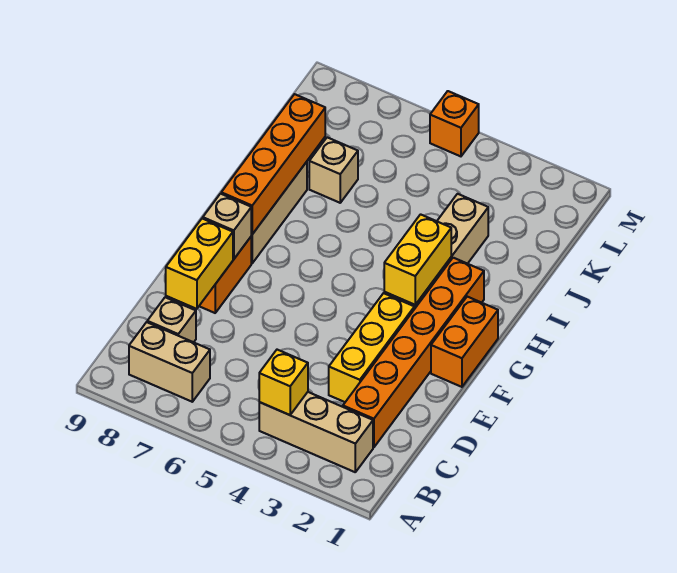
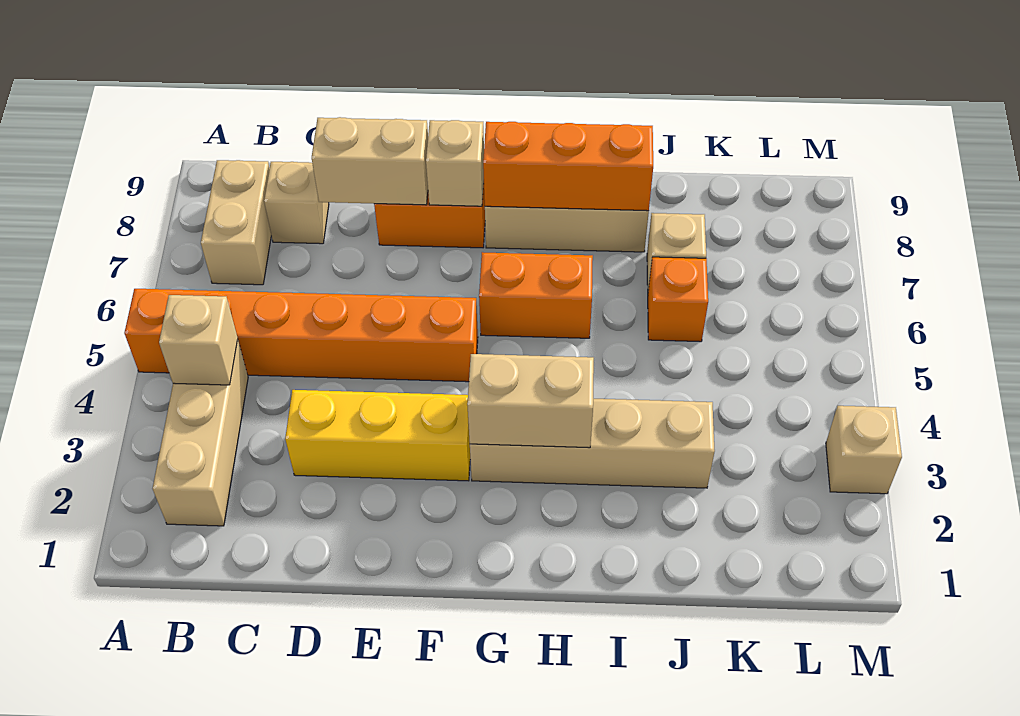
yellow 1x1 brick [259,350,308,415] -> tan 1x1 brick [159,295,238,385]
orange 1x6 brick [343,258,484,447] -> orange 1x6 brick moved to [124,289,478,382]
yellow 1x2 brick [166,218,233,309] -> tan 1x2 brick [312,117,428,205]
orange 1x2 brick [431,297,498,387] -> orange 1x2 brick moved to [479,252,593,338]
yellow 1x2 brick [384,214,451,305] -> tan 1x2 brick [467,354,594,448]
orange 1x4 brick [221,94,325,234] -> orange 1x3 brick [483,122,653,211]
none -> tan 1x1 brick [826,406,902,494]
orange 1x1 brick [430,91,479,156] -> orange 1x1 brick moved to [648,257,708,342]

